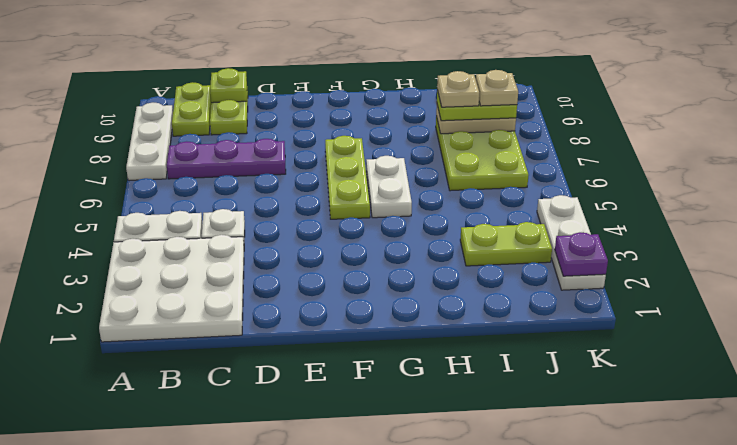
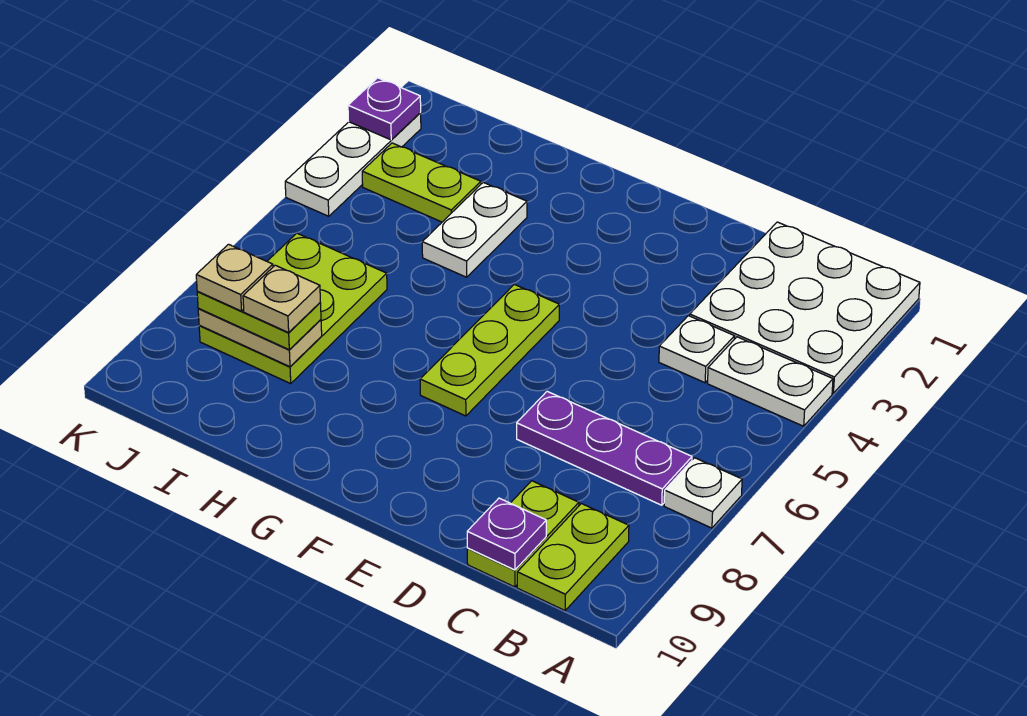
white 1x3 plate [126,103,173,180] -> white 1x1 plate [664,458,742,528]
lime 1x1 plate [210,68,247,103] -> purple 1x1 plate [467,498,546,570]
white 1x2 plate [366,156,412,218] -> white 1x2 plate moved to [422,182,527,277]

